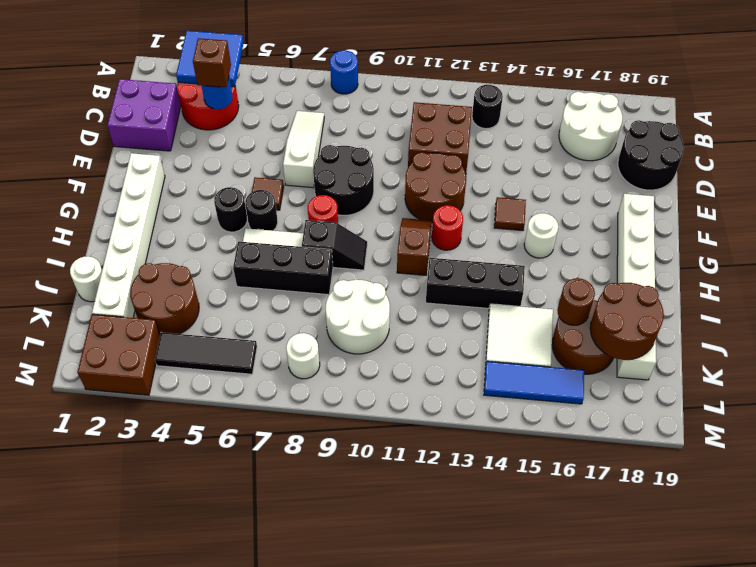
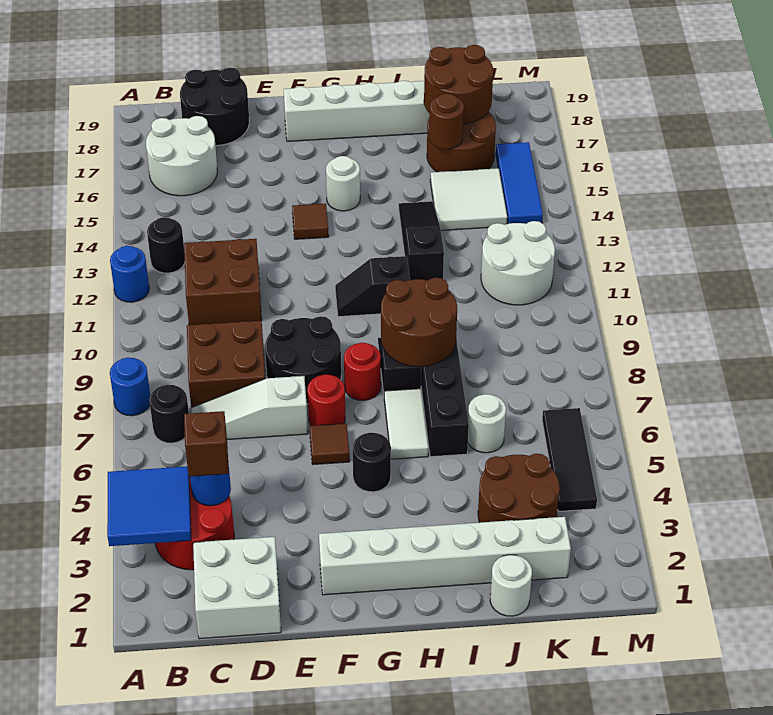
none -> blue 1x1 round brick [110,246,149,302]
purple 2x2 brick [107,79,181,151] -> white 2x2 brick [193,537,281,639]
brown 2x2 round brick [405,152,466,223] -> brown 2x2 round brick moved to [381,278,457,367]
black 1x1 round brick [245,190,278,231] -> black 1x1 round brick moved to [149,385,189,443]
brown 1x2 slope [397,218,432,275] -> black 1x2 slope [335,256,410,317]
red 1x1 round brick [432,205,463,250] -> red 1x1 round brick moved to [307,374,345,426]
black 1x3 brick [426,258,525,308] -> black 1x3 slope [399,201,444,280]
white 2x2 round brick [325,280,390,354] -> white 2x2 round brick moved to [481,221,555,305]
brown 2x2 brick [78,314,160,395] -> brown 2x2 brick moved to [187,321,265,408]
white 1x1 round brick [286,333,320,379] -> white 1x1 round brick moved to [468,394,506,453]

